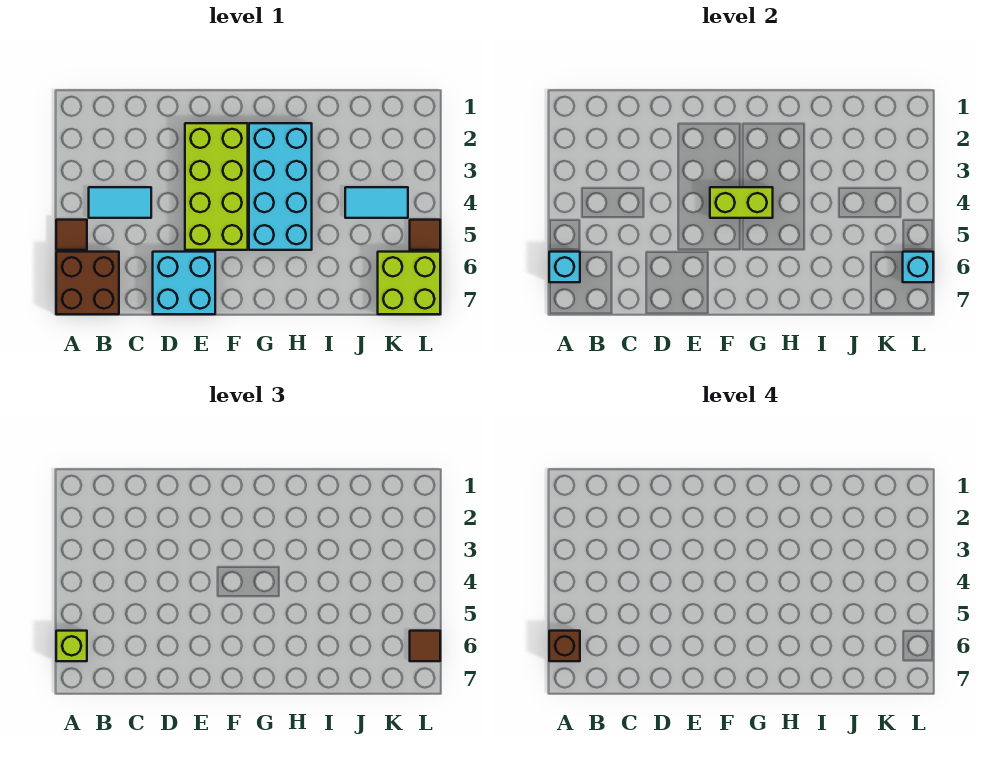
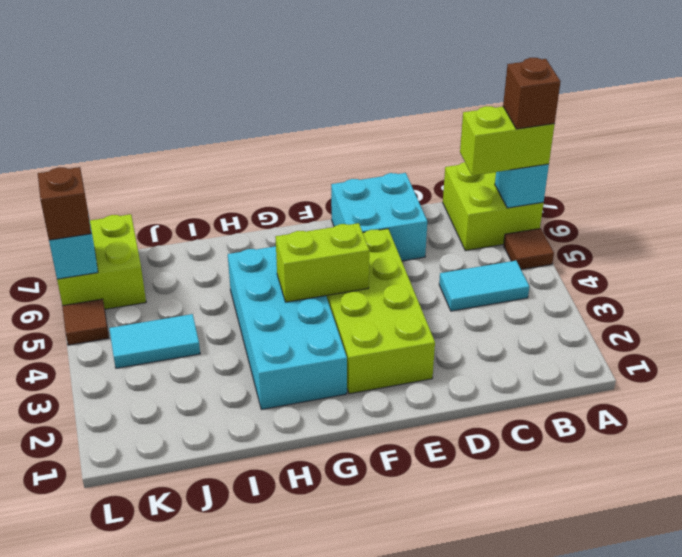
brown 2x2 brick [56,252,119,314] -> lime 2x2 brick [443,162,543,251]
lime 1x1 brick [56,631,87,661] -> lime 1x2 brick [460,106,555,176]
brown 1x1 tile [410,631,440,661] -> brown 1x1 brick [38,167,91,240]

